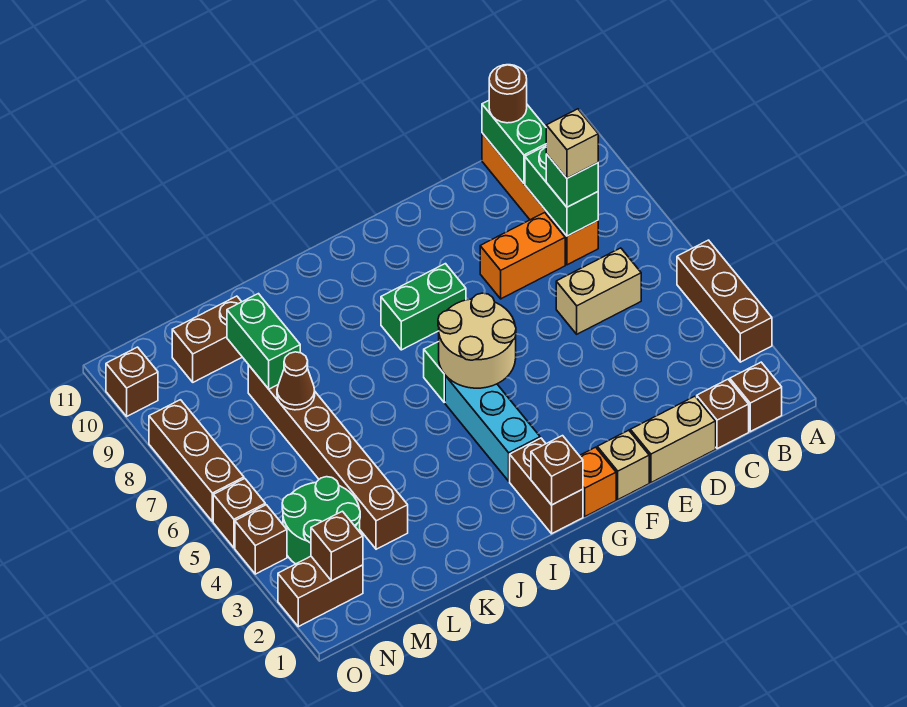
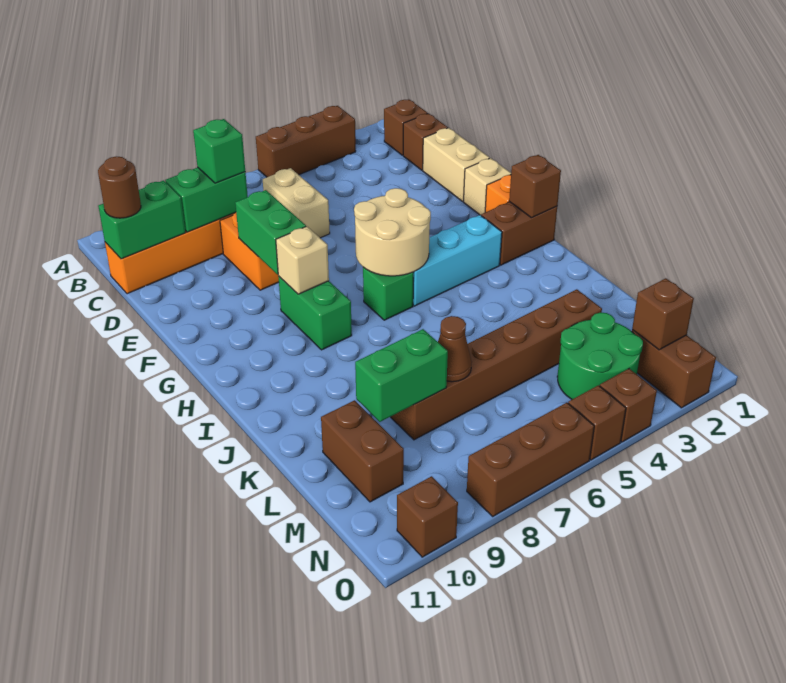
tan 1x1 brick [546,109,598,178] -> tan 1x1 brick moved to [276,226,329,294]
none -> green 1x2 brick [235,190,306,275]

